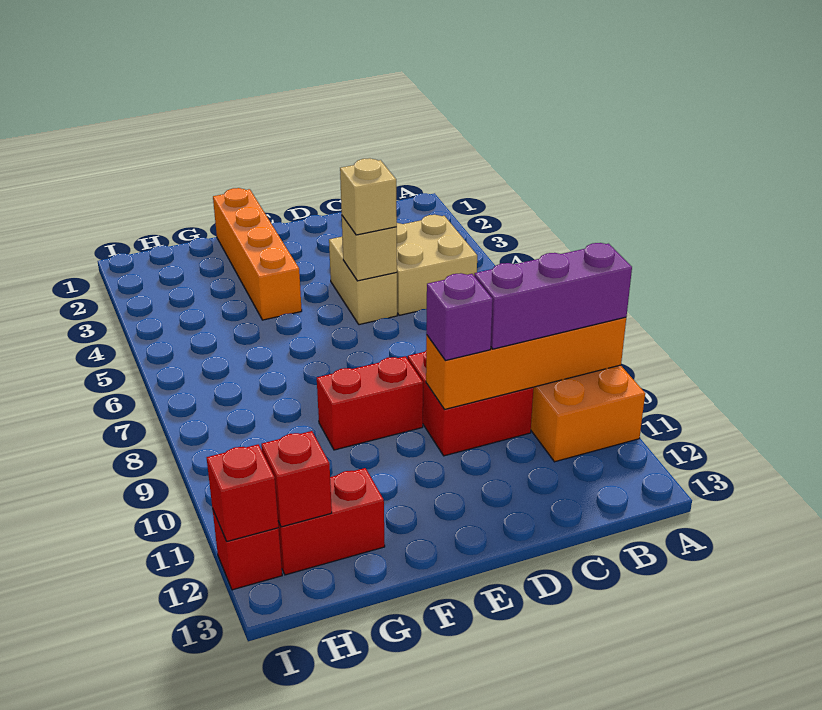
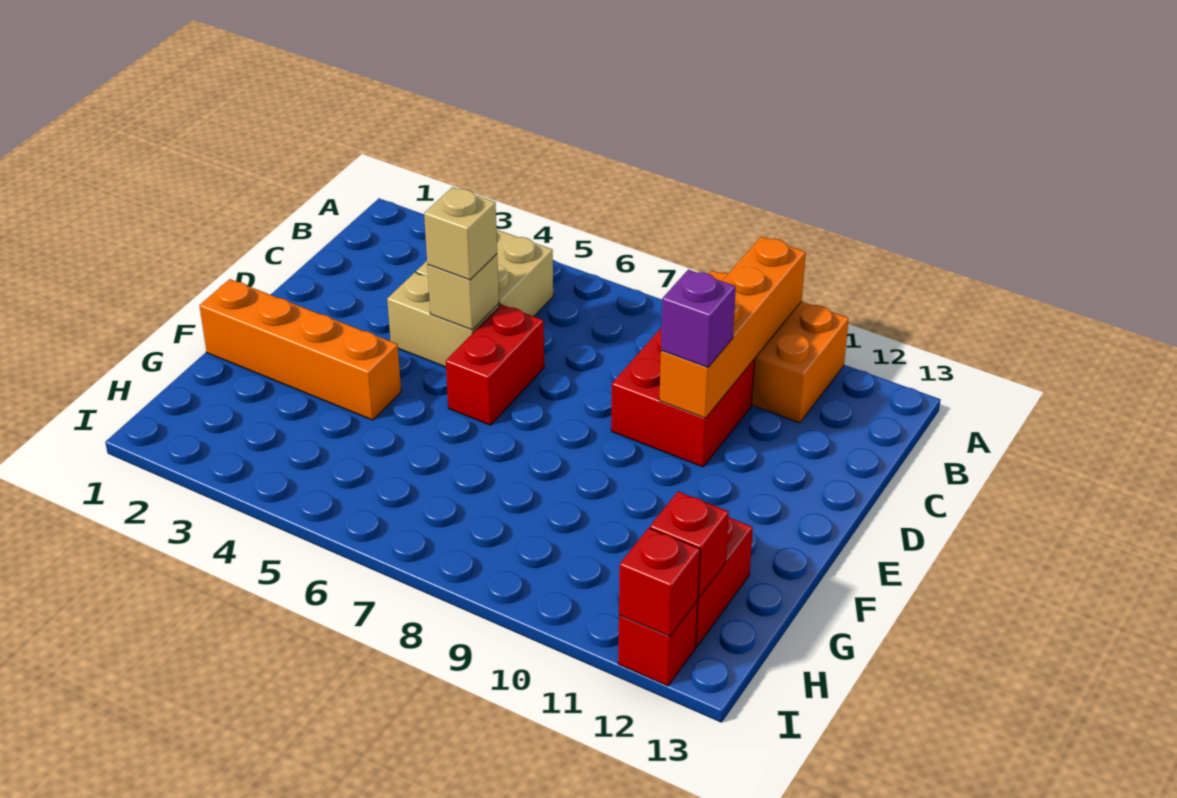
purple 1x3 brick [474,243,632,349] -> none
red 1x2 brick [317,356,423,450] -> red 1x2 brick moved to [446,305,544,425]

